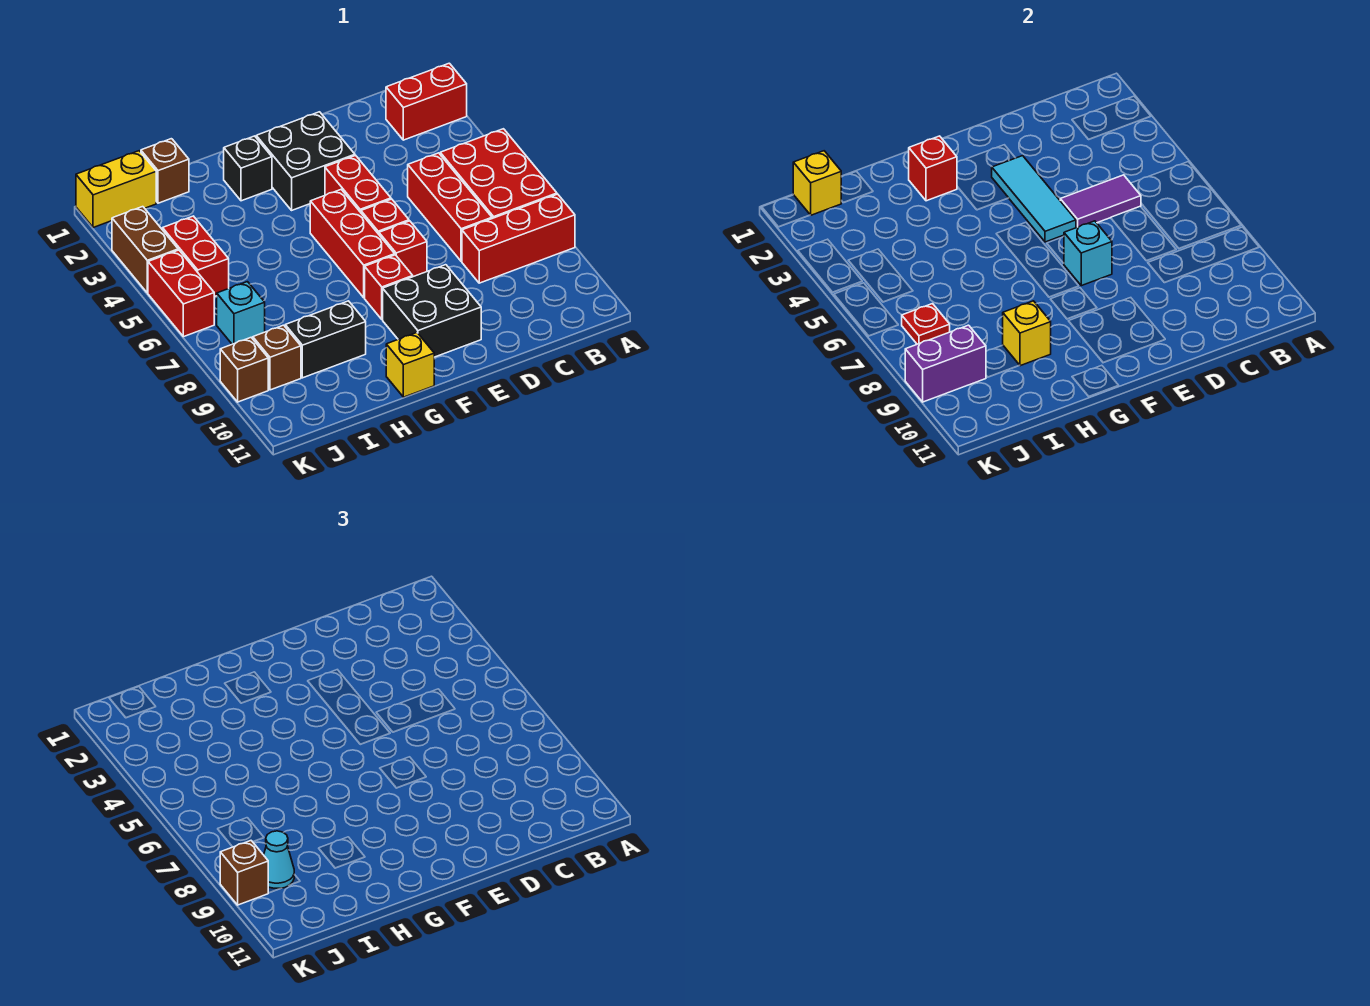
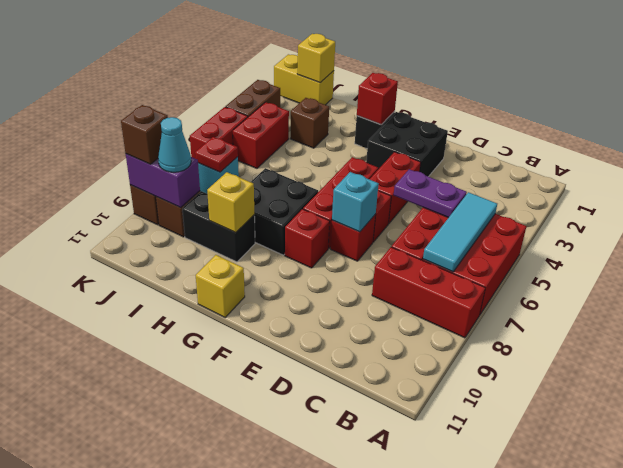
red 1x2 brick [386,63,467,140] -> none
purple 1x2 tile [1060,175,1141,228] -> purple 1x2 plate [394,169,467,218]
cyan 1x3 tile [992,156,1076,242] -> cyan 1x3 tile moved to [423,192,497,272]
black 2x2 brick [383,265,481,357] -> black 2x2 brick moved to [251,168,318,255]
brown 1x1 brick [141,139,189,203] -> brown 1x1 brick moved to [291,98,329,148]

